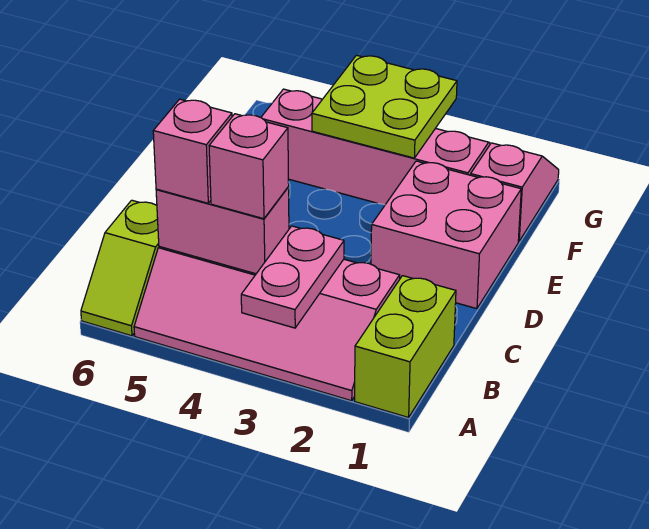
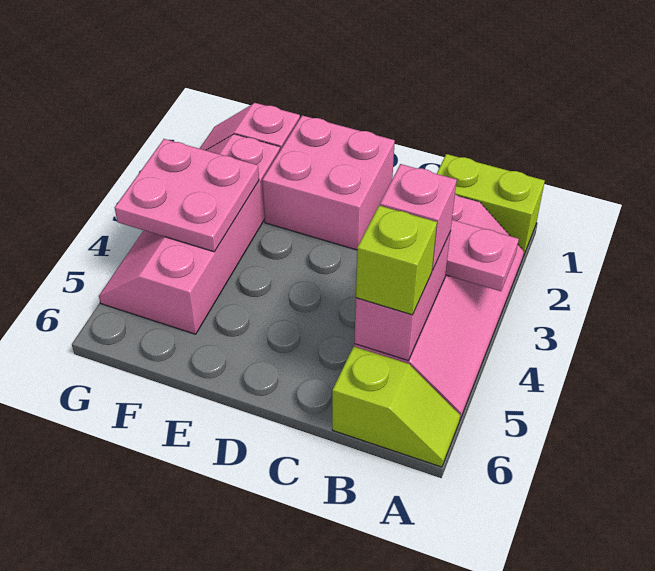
pink 1x1 brick [153,99,232,203] -> lime 1x1 brick [356,206,437,315]
lime 2x2 plate [312,55,457,158] -> pink 2x2 plate [115,139,259,252]

